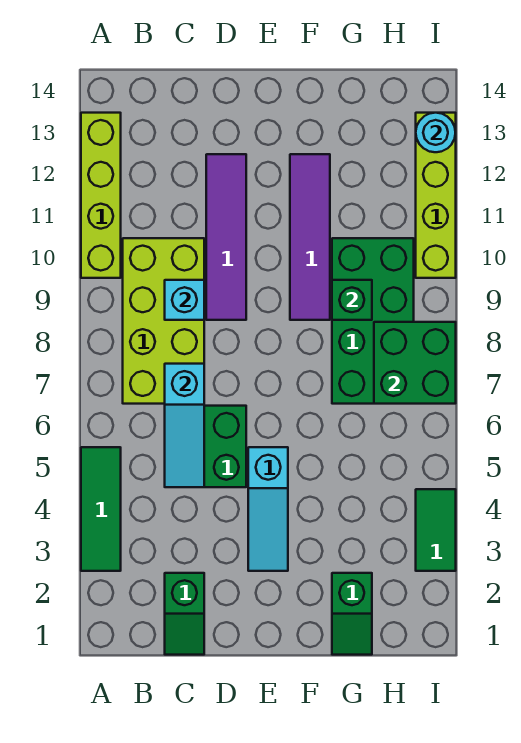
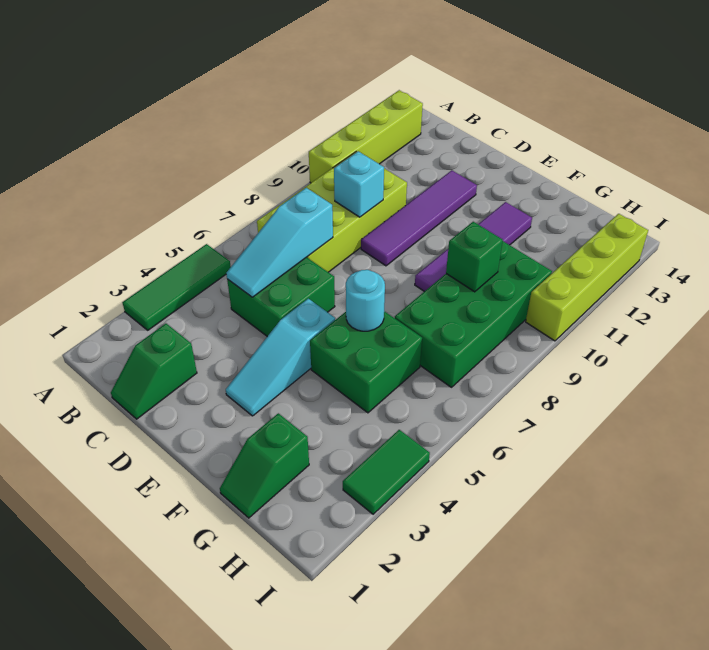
green 2x2 brick [374,322,456,404] -> green 2x2 brick moved to [310,311,422,413]
cyan 1x1 round brick [416,113,456,152] -> cyan 1x1 round brick moved to [346,270,385,331]

